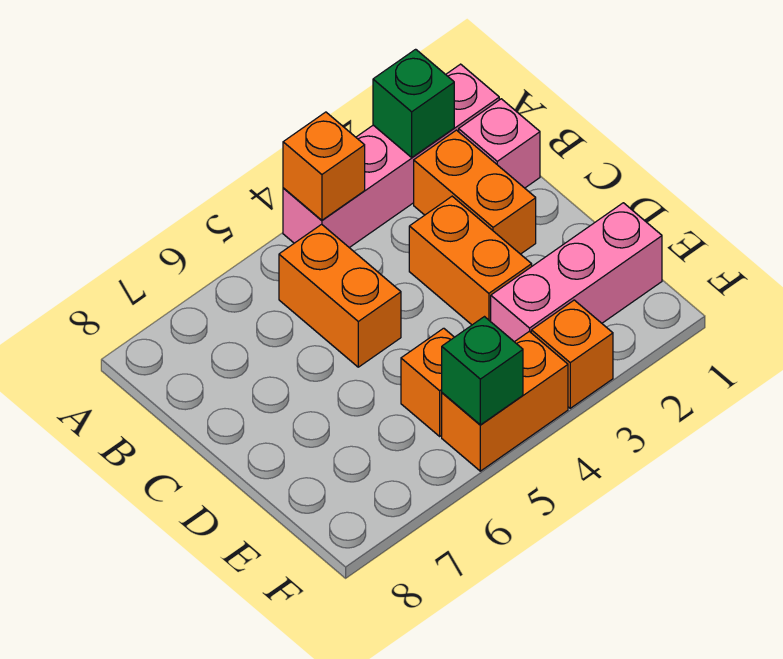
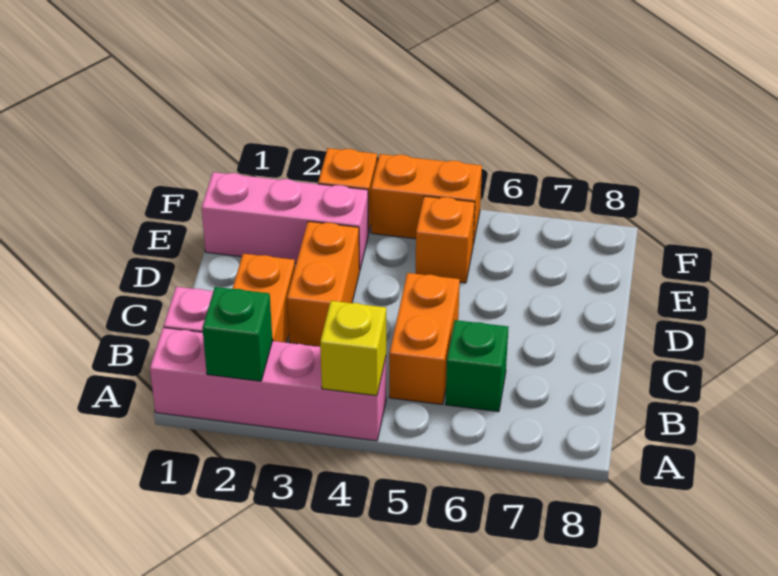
orange 1x1 brick [283,112,365,220] -> yellow 1x1 brick [320,301,386,396]
green 1x1 brick [442,317,523,425] -> green 1x1 brick moved to [445,320,508,412]

